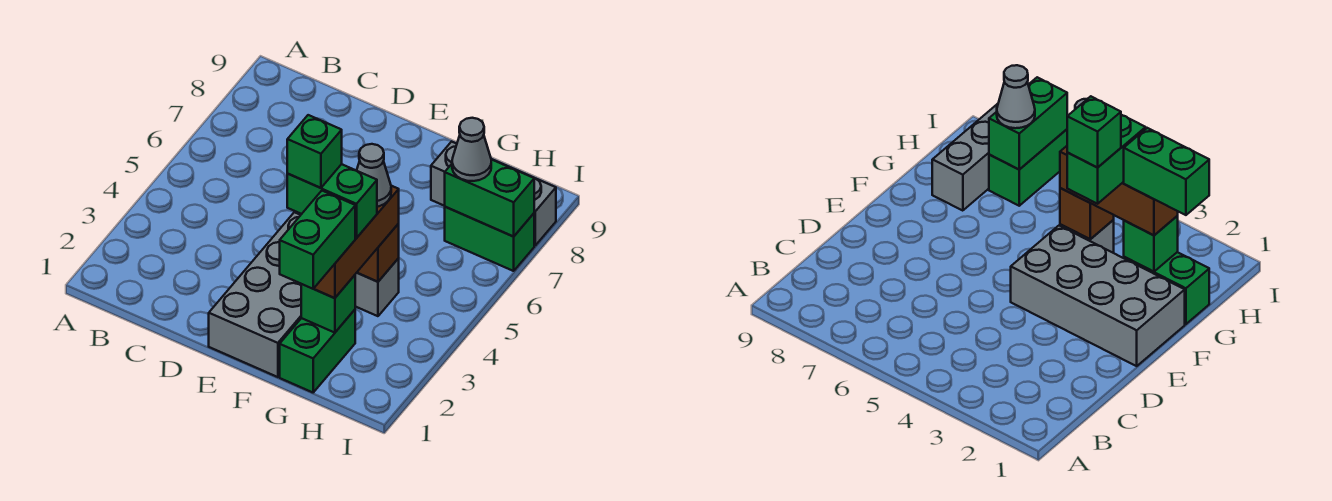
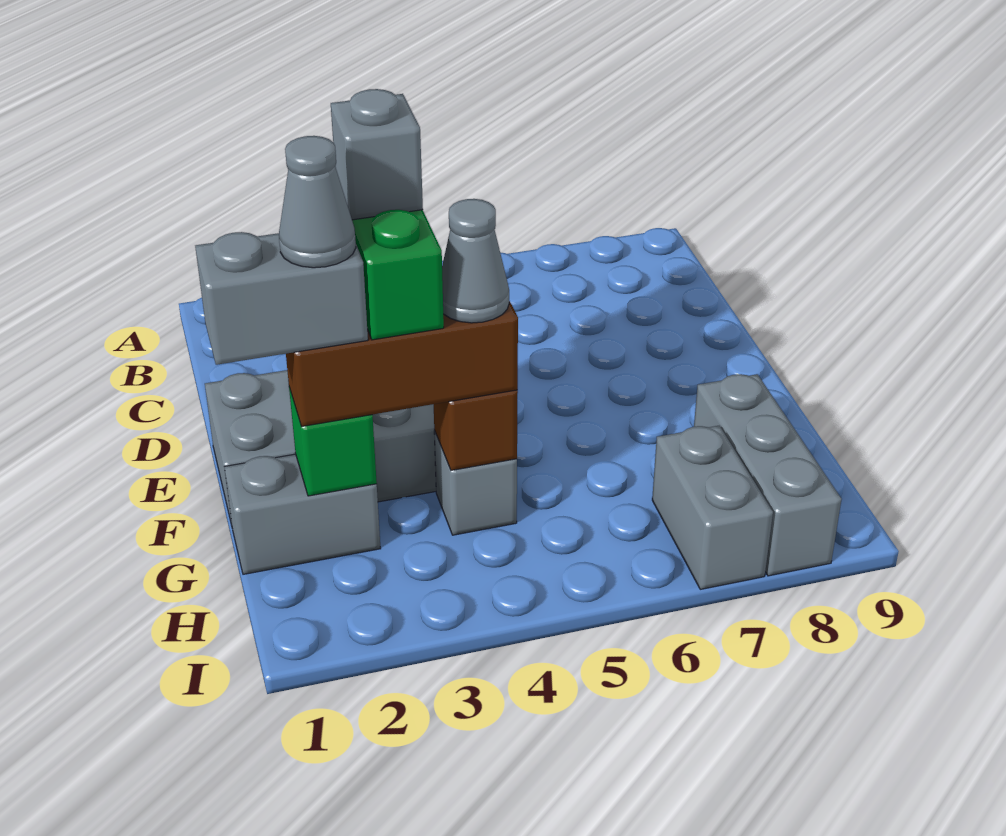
green 1x1 brick [287,115,342,188] -> grey 1x1 brick [331,89,423,220]
green 1x2 brick [280,310,355,392] -> grey 1x2 brick [224,454,381,574]
green 1x2 brick [280,191,355,289] -> grey 1x2 brick [195,232,368,365]
green 1x2 brick [445,207,534,271] -> grey 1x2 brick [652,426,773,589]
green 1x2 brick [445,159,534,237] -> none
grey 1x1 cone [452,118,491,181] -> grey 1x1 cone moved to [279,136,356,268]

